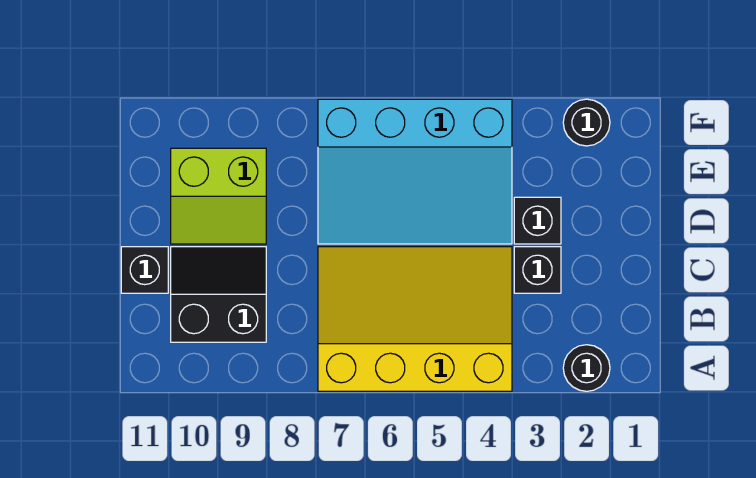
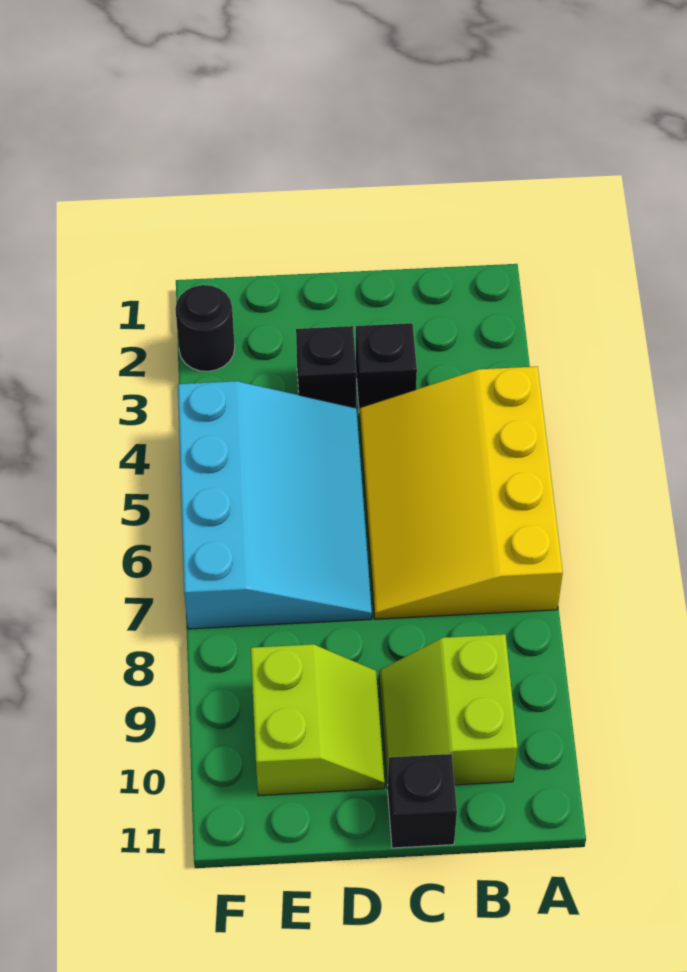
black 1x1 round brick [563,345,610,391] -> none
black 2x2 slope [171,247,266,342] -> lime 2x2 slope [379,634,518,788]

